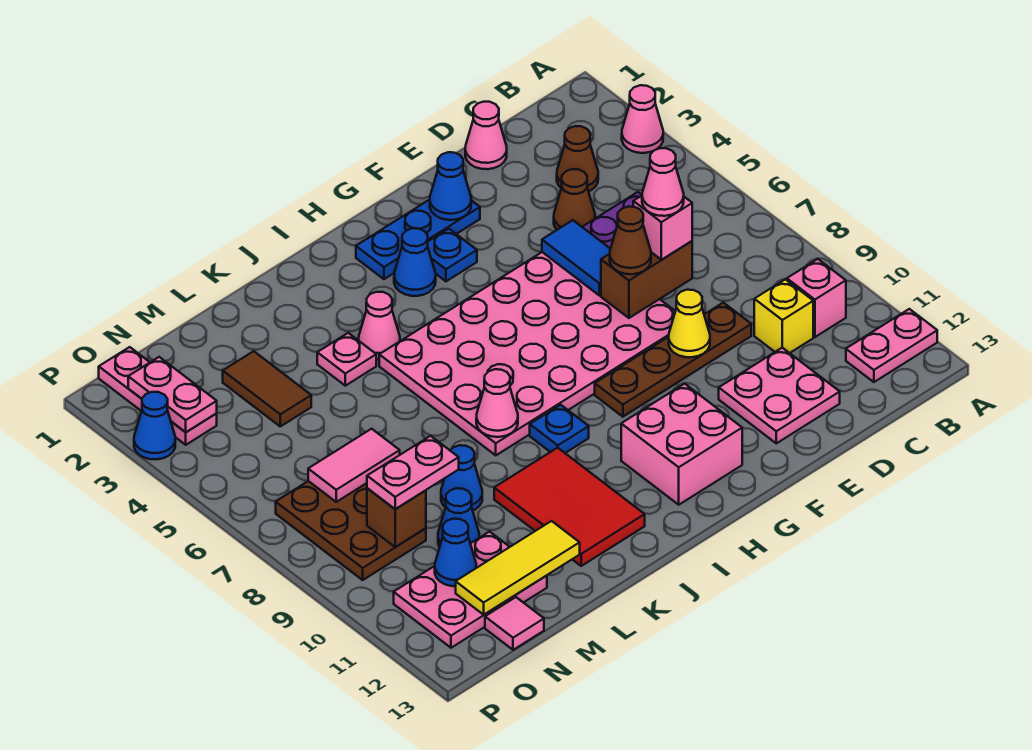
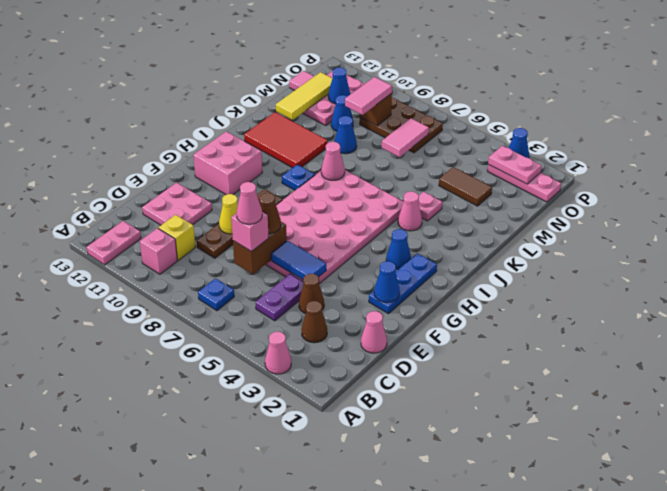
blue 1x1 plate [428,229,477,281] -> blue 1x1 plate moved to [198,278,234,311]
pink 1x2 plate [367,436,459,509] -> pink 1x2 tile [345,77,392,115]

